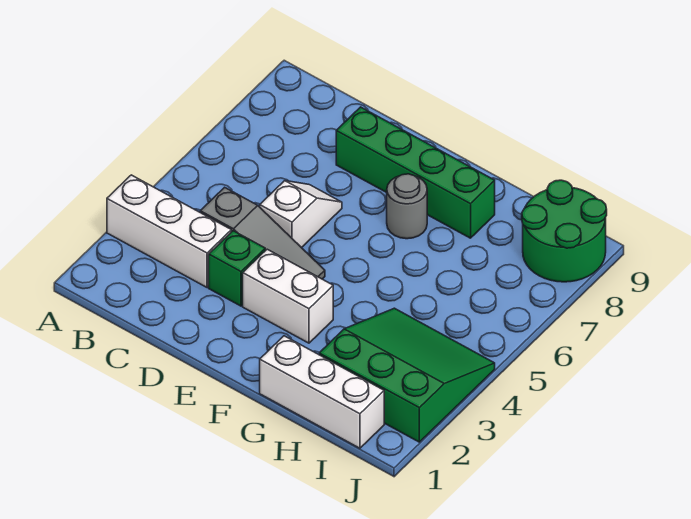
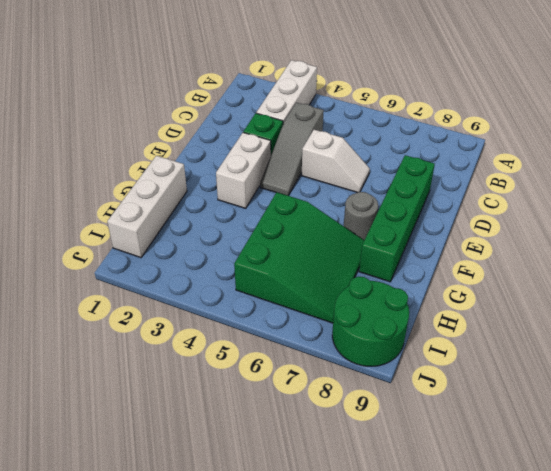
green 3x3 slope [319,308,495,442] -> green 3x3 slope moved to [234,192,364,323]

